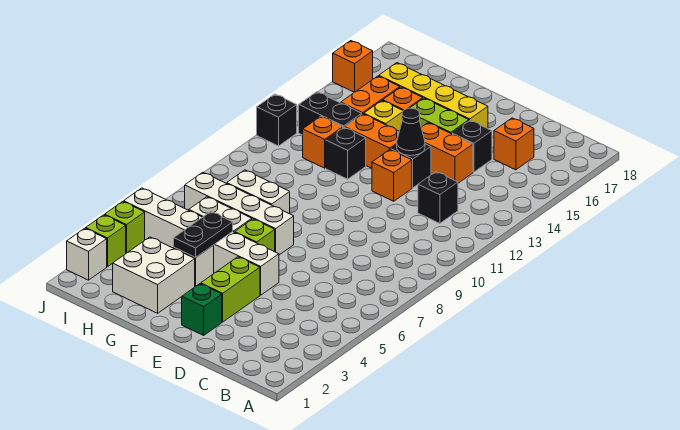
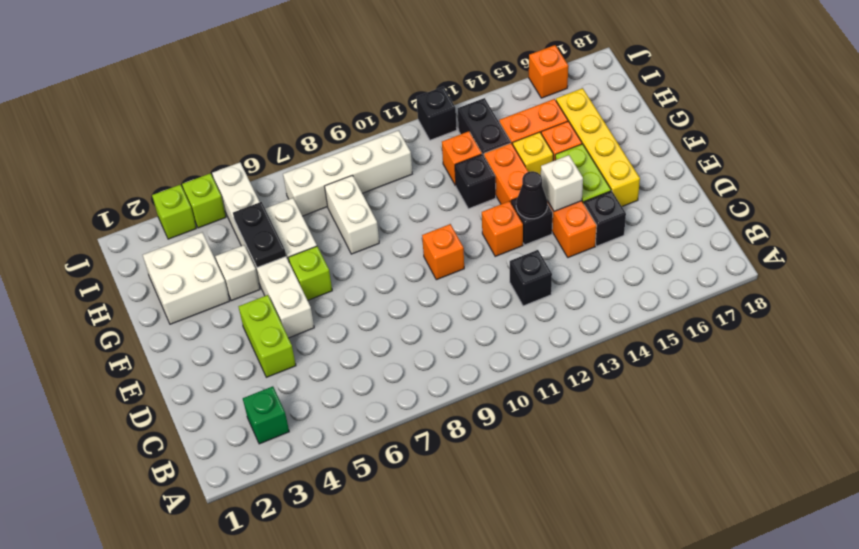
orange 1x1 brick [494,118,534,170] -> orange 1x1 brick moved to [422,224,464,280]
green 1x1 brick [182,284,222,335] -> green 1x1 brick moved to [243,386,289,444]
lime 1x2 brick [200,257,260,322] -> lime 1x2 brick turned to [238,295,296,377]
white 1x4 brick [185,172,294,255] -> white 1x4 brick turned to [283,130,412,216]
black 1x2 plate [174,212,233,257] -> black 1x2 plate turned to [233,202,286,267]
white 1x1 brick [67,228,107,280] -> white 1x1 brick moved to [541,155,583,211]

